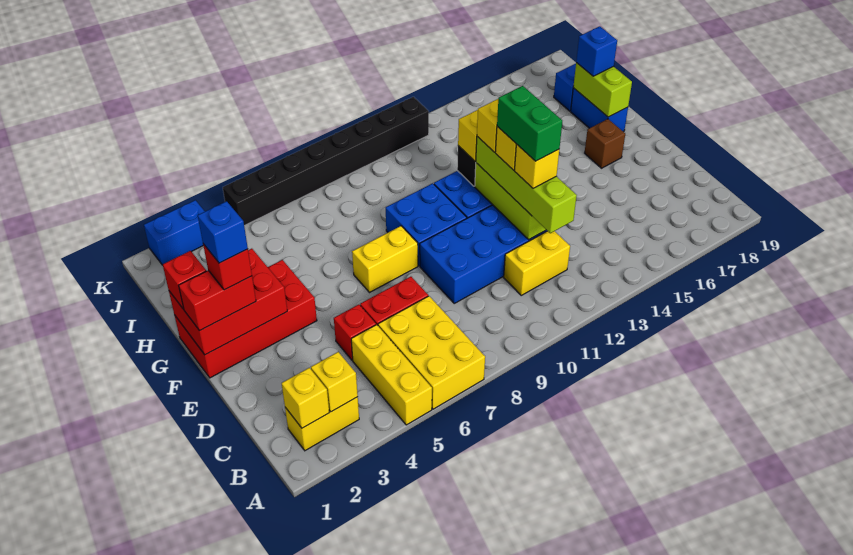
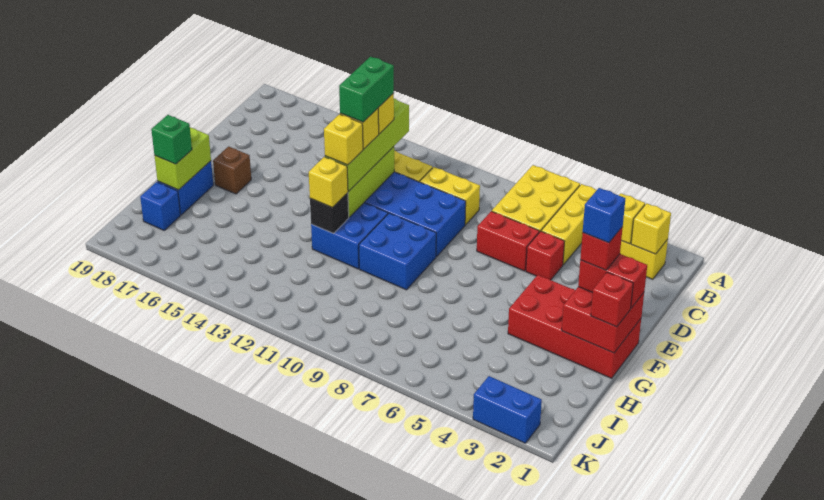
red 2x3 brick [169,249,287,355] -> red 2x2 brick [562,287,644,353]
yellow 1x2 brick [352,226,418,293] -> yellow 1x2 brick moved to [420,167,480,225]
blue 1x1 brick [576,26,617,76] -> green 1x1 brick [151,115,192,164]
black 1x8 brick [223,97,429,226] -> none

